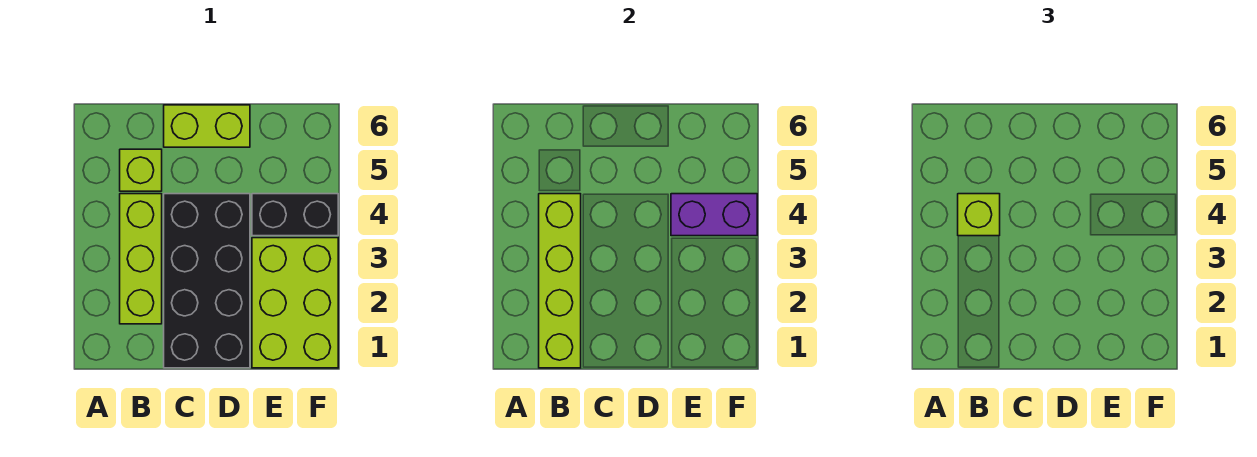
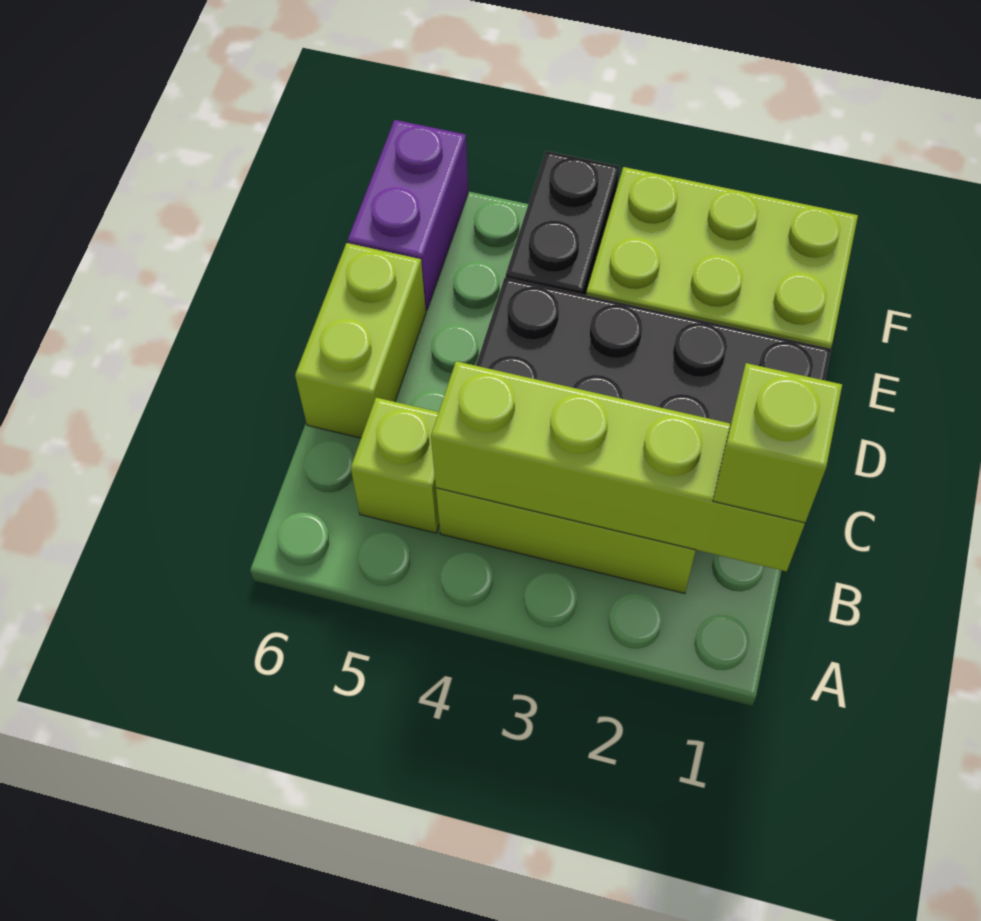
lime 1x1 brick [958,194,1000,236] -> lime 1x1 brick moved to [713,363,842,523]
purple 1x2 brick [671,194,757,236] -> purple 1x2 brick moved to [348,120,468,311]

